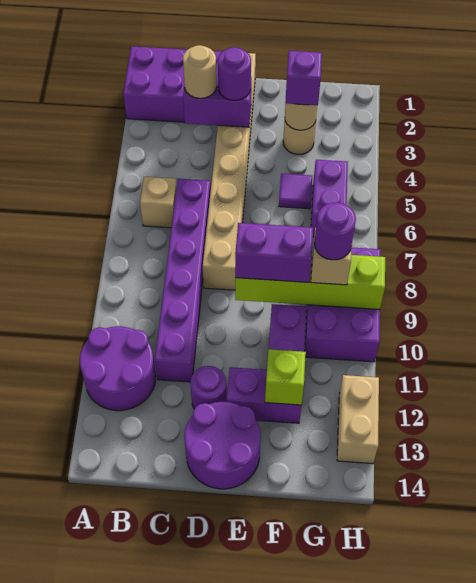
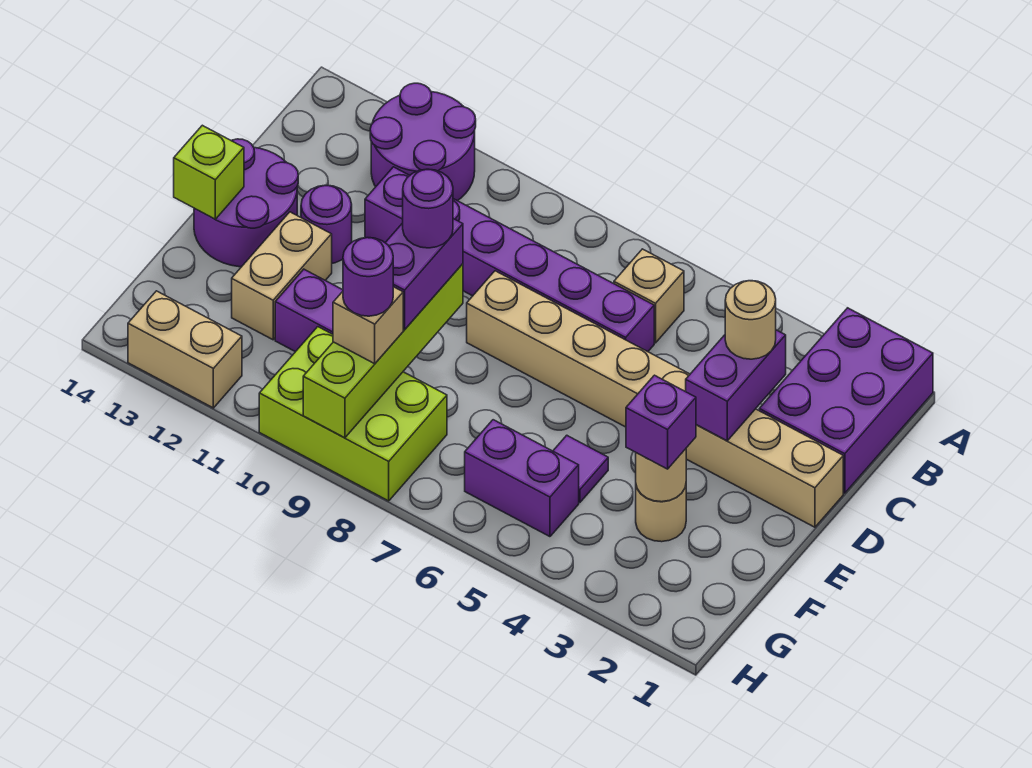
purple 1x1 round brick [218,47,251,100] -> purple 1x1 round brick moved to [403,169,453,248]
purple 1x2 brick [227,367,301,423] -> tan 1x2 brick [232,212,332,340]
lime 1x1 brick [265,349,306,405] -> lime 1x1 brick moved to [174,125,244,219]
purple 2x3 brick [305,245,381,362] -> lime 2x3 brick [259,327,447,501]

